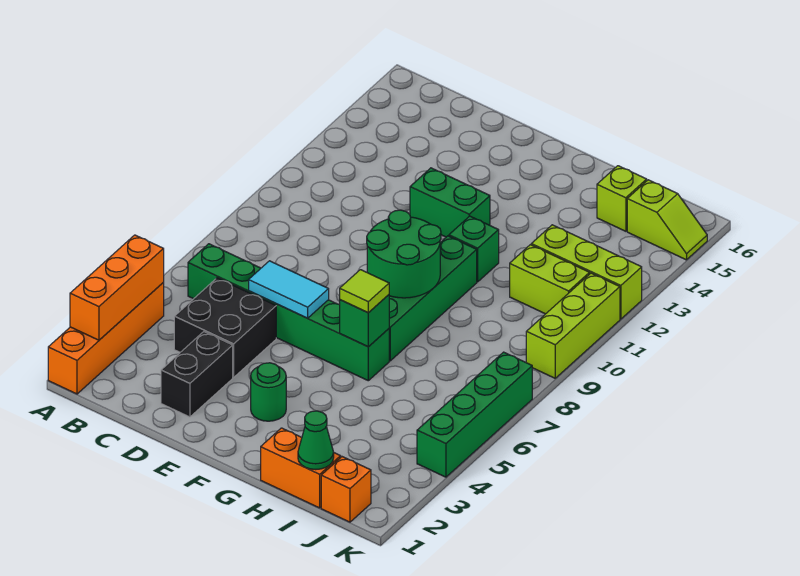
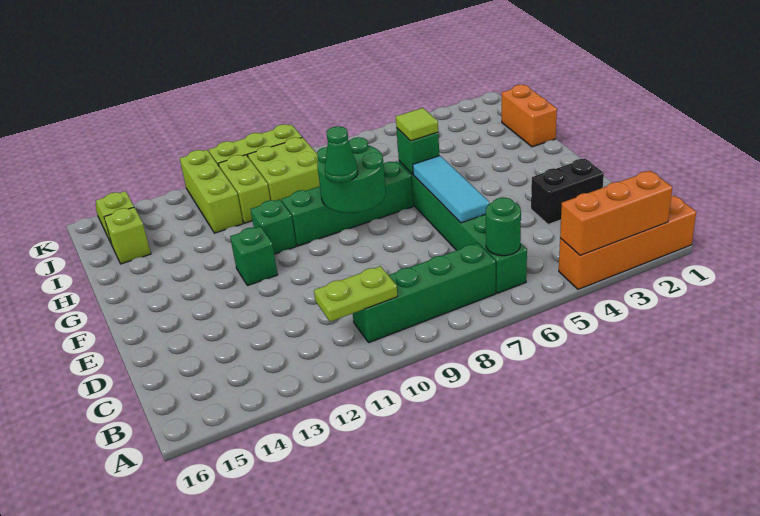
none -> lime 1x2 plate [314,266,398,322]
black 2x2 brick [174,278,276,377] -> none
cyan 1x2 tile [249,261,329,318] -> cyan 1x3 tile [413,156,489,223]
green 1x2 brick [410,168,490,237] -> green 1x1 brick [230,226,278,286]
green 1x1 round brick [251,363,286,421] -> green 1x1 round brick moved to [486,197,521,256]
green 1x1 cone [298,411,334,470] -> green 1x1 cone moved to [325,126,358,183]
none -> lime 2x2 brick [248,137,320,201]
orange 1x1 brick [321,457,371,522] -> none
green 1x4 brick [417,352,532,477] -> green 1x4 brick moved to [353,243,496,343]

